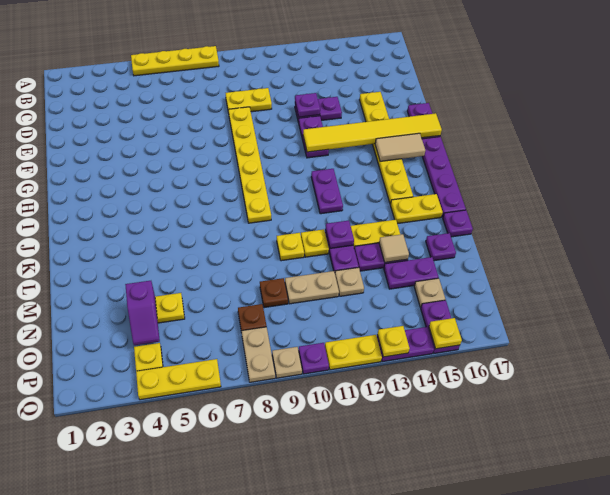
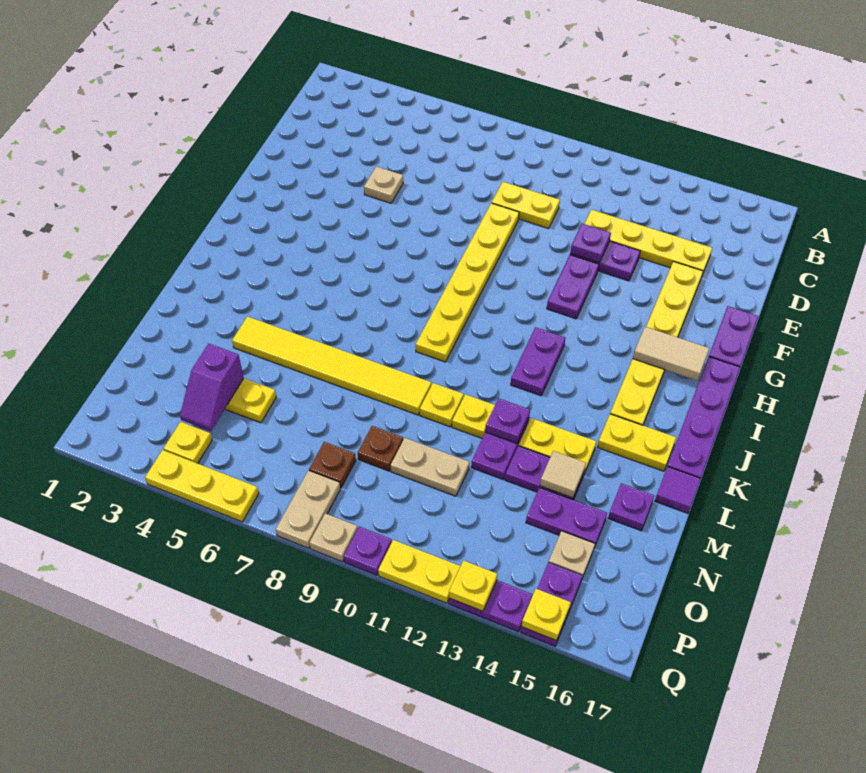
yellow 1x4 plate [131,46,219,76] -> yellow 1x4 plate moved to [585,210,712,275]
yellow 1x6 tile [303,113,442,152] -> yellow 1x6 tile moved to [232,316,431,415]
purple 1x1 plate [443,210,473,237] -> purple 1x1 tile [655,467,701,513]
tan 1x1 plate [335,267,364,296] -> tan 1x1 plate moved to [364,166,403,203]

